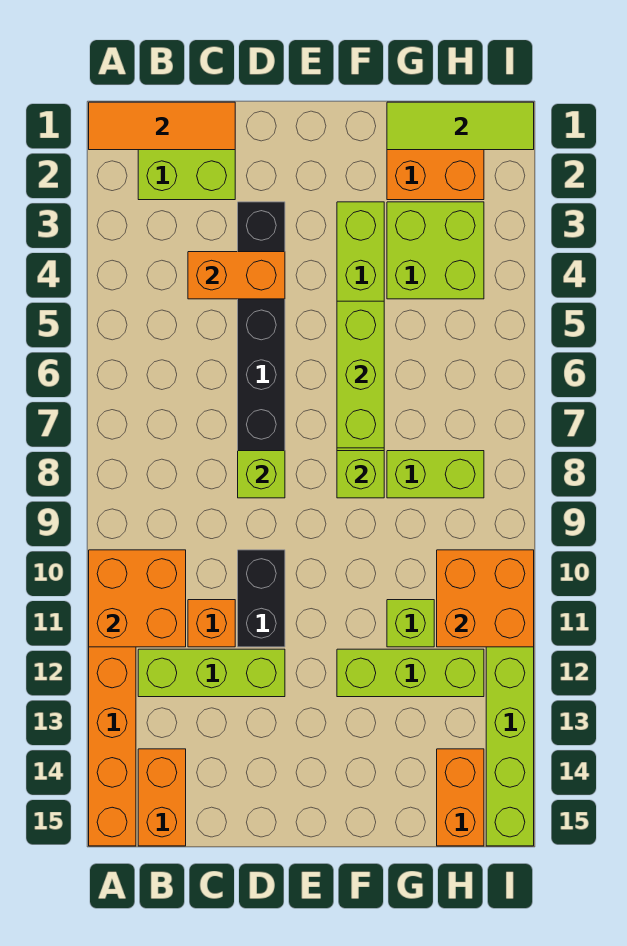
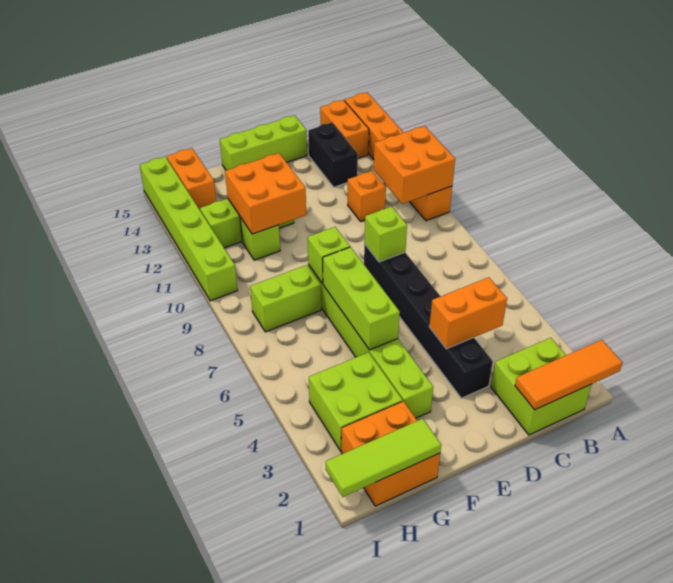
lime 1x3 brick [138,649,285,697] -> lime 1x3 brick moved to [220,115,307,170]
black 1x2 brick [238,550,285,647] -> black 1x2 brick moved to [308,123,358,187]
orange 2x2 brick [437,550,534,647] -> orange 2x2 brick moved to [225,153,306,234]

